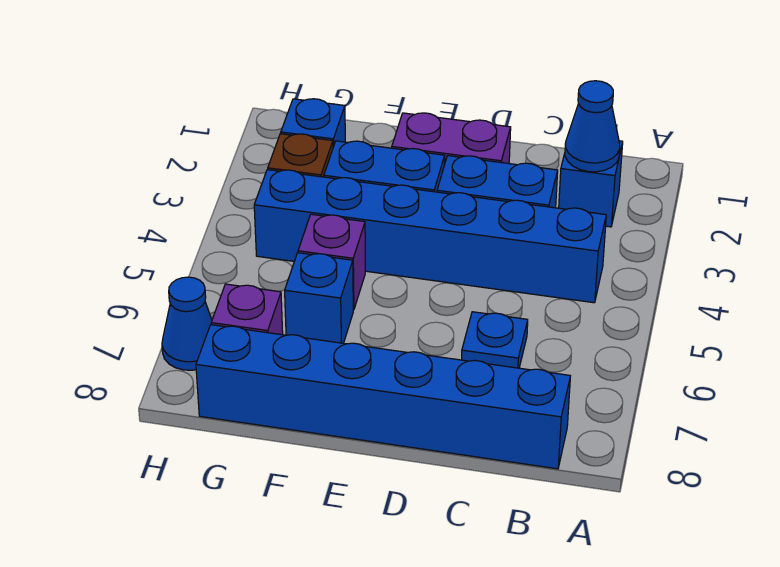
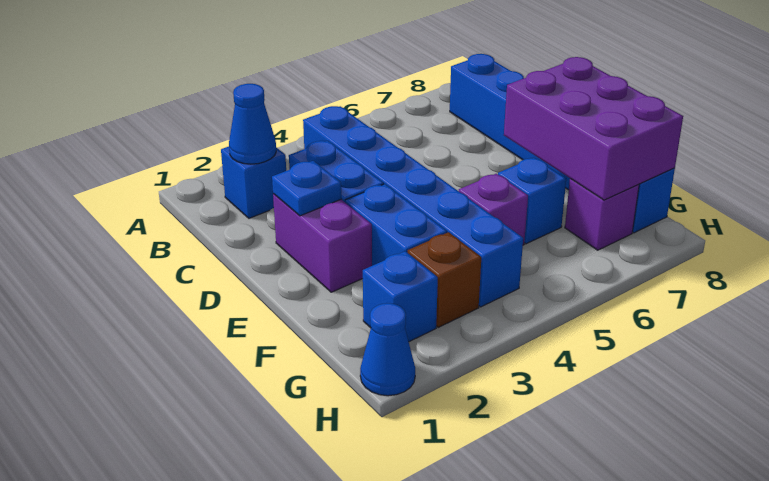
blue 1x1 plate [462,312,528,368] -> blue 1x1 plate moved to [272,161,341,216]
none -> purple 2x3 brick [504,57,683,200]
blue 1x1 cone [162,277,212,370] -> blue 1x1 cone moved to [360,303,415,396]

